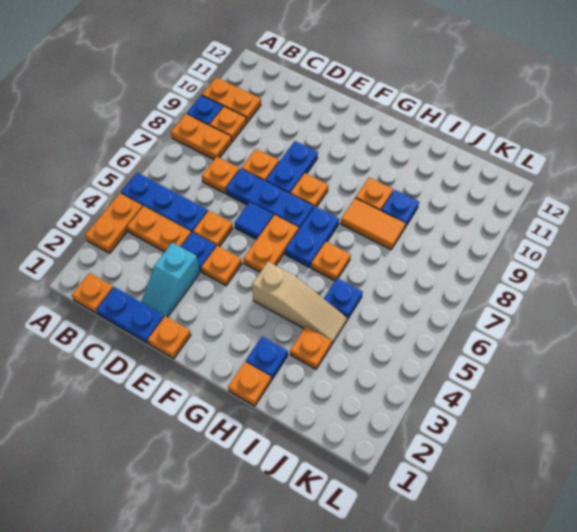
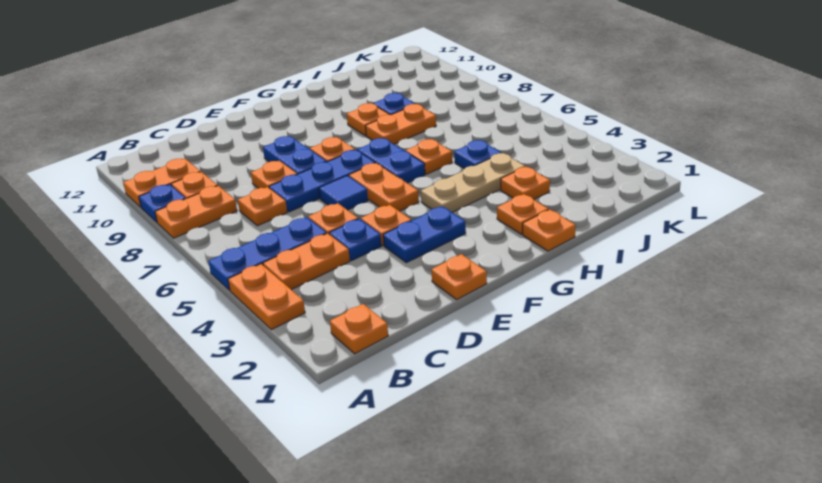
blue 1x2 plate [96,287,164,343] -> blue 1x2 plate moved to [383,206,466,263]
cyan 1x2 slope [141,242,200,317] -> none
tan 1x3 slope [252,262,347,344] -> tan 1x3 plate [421,153,525,213]
blue 1x1 plate [246,336,288,379] -> orange 1x1 plate [497,194,548,234]
orange 1x2 tile [341,198,406,250] -> orange 1x2 plate [366,104,436,144]

